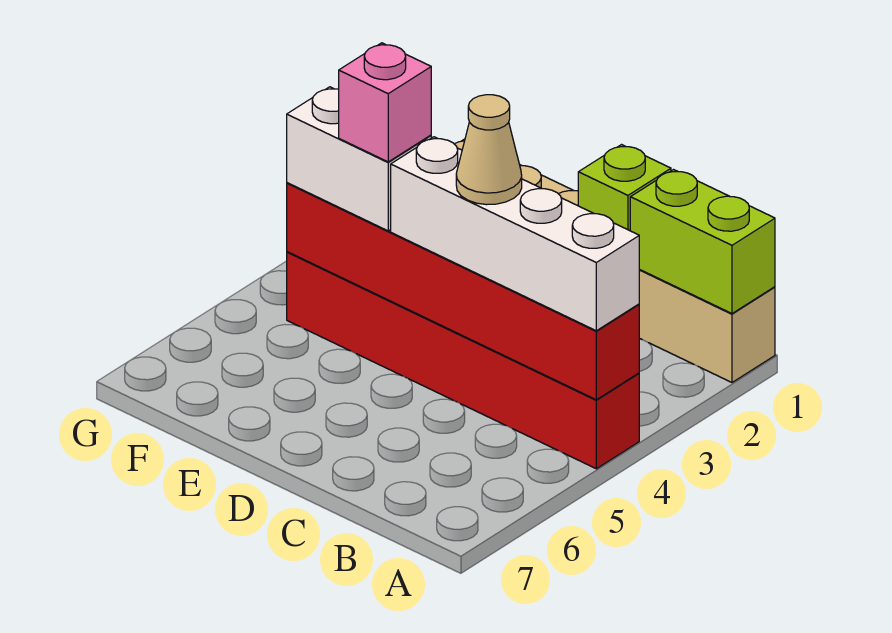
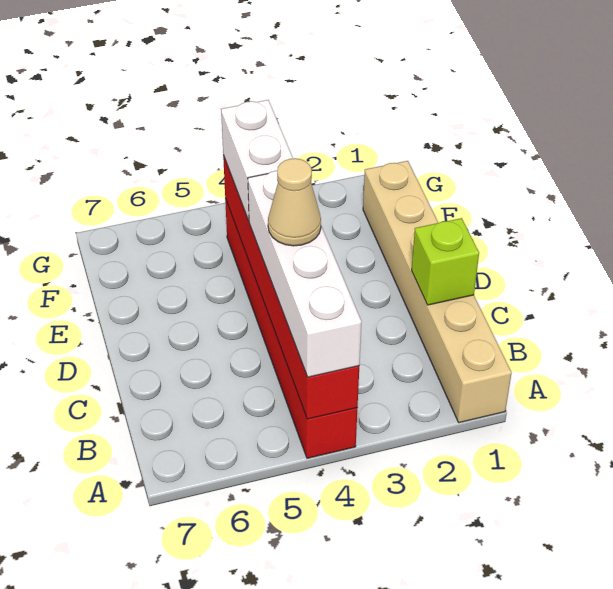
lime 1x2 brick [630,170,775,314] -> none
pink 1x1 brick [339,43,431,162] -> none

